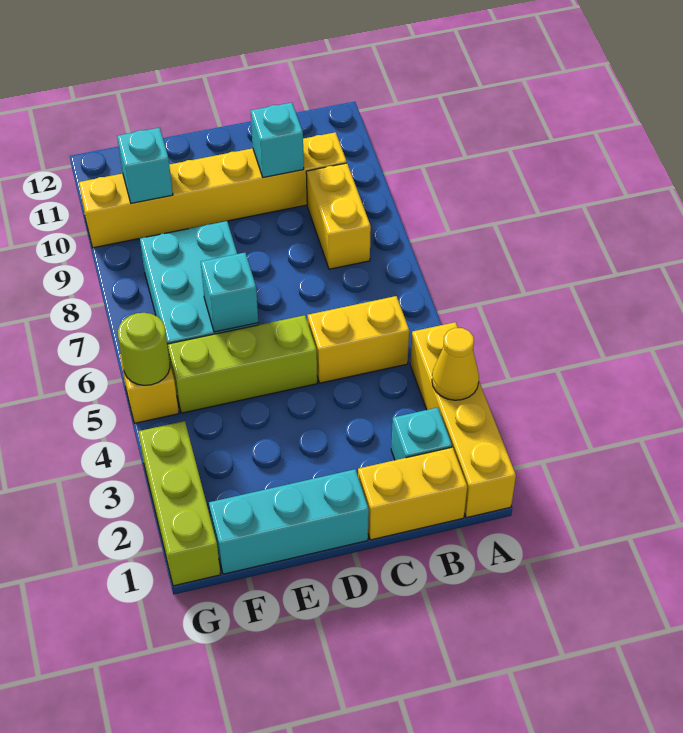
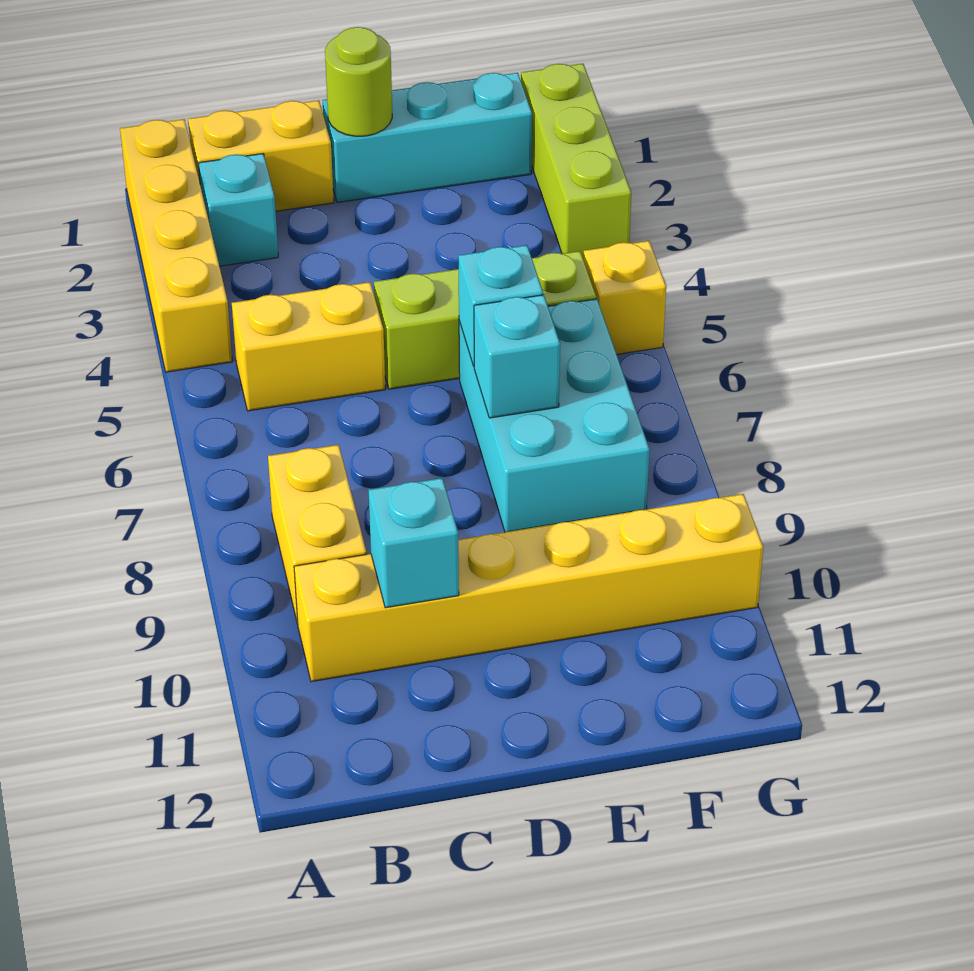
yellow 1x1 cone [432,328,479,400] -> none
cyan 1x1 brick [117,128,173,203] -> cyan 1x1 brick moved to [474,295,560,418]
lime 1x1 round brick [118,313,170,385] -> lime 1x1 round brick moved to [325,27,392,136]

